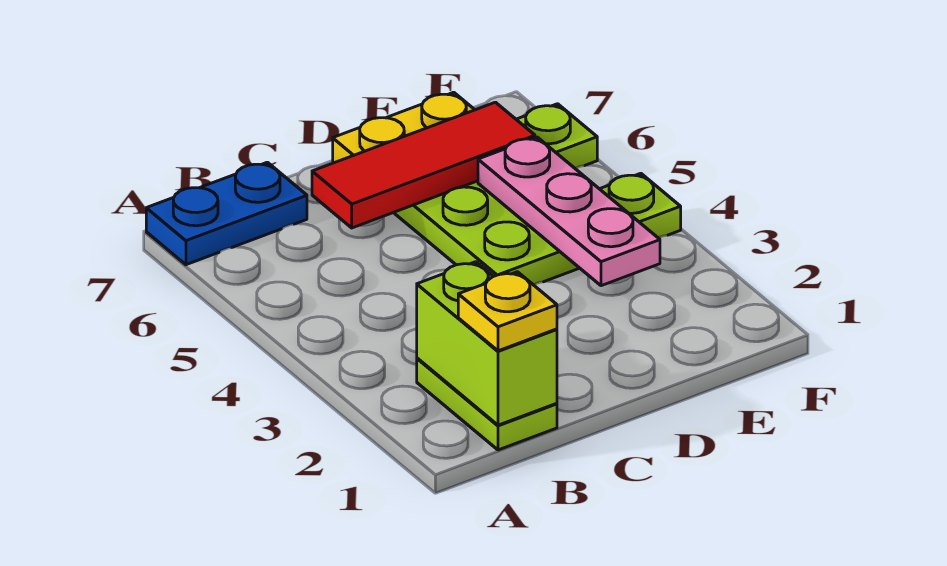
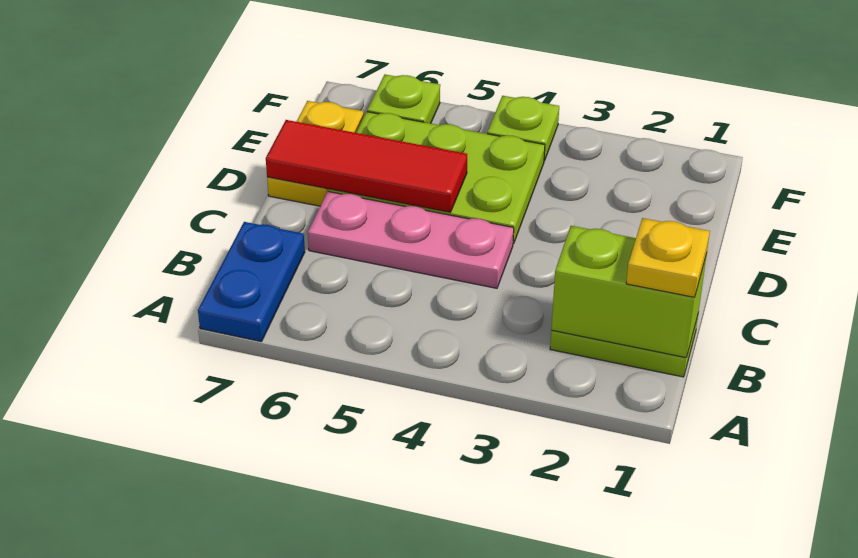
red 1x3 tile [312,102,535,228] -> red 1x3 tile turned to [266,120,467,212]
pink 1x3 plate [478,137,660,286] -> pink 1x3 plate moved to [308,192,514,288]

